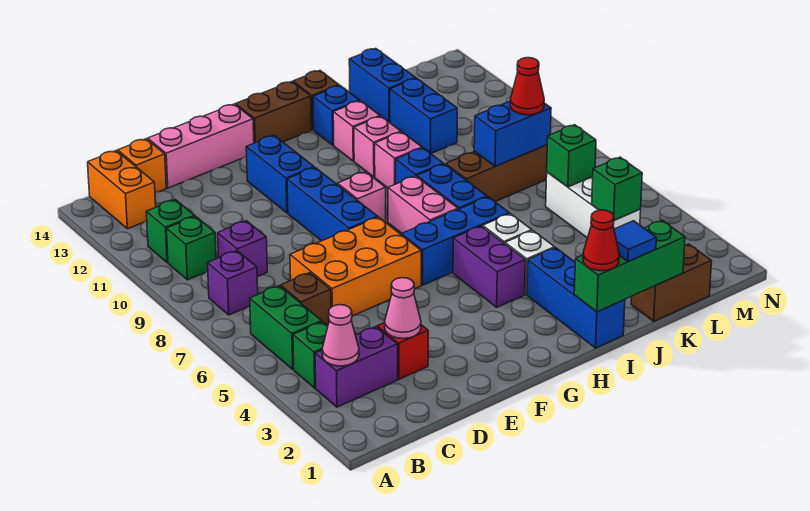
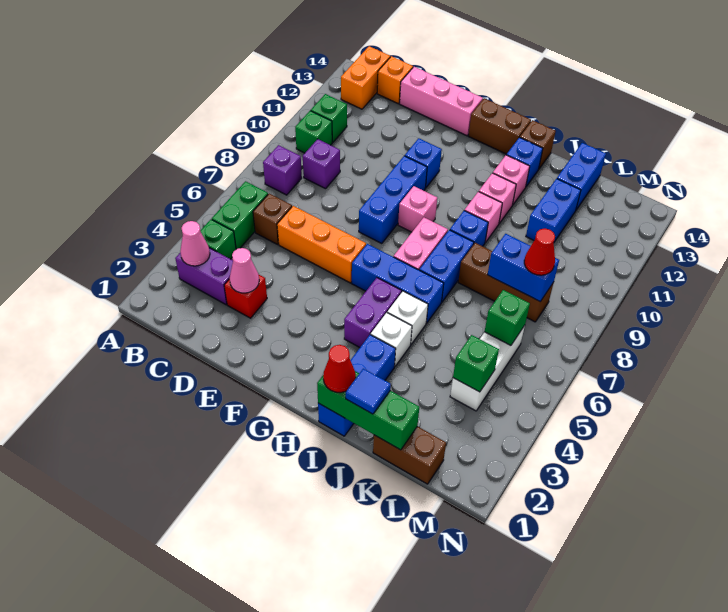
orange 2x3 brick [290,217,421,316] -> orange 1x3 brick [277,206,366,283]
blue 1x2 brick [246,136,314,213] -> blue 1x1 brick [405,138,442,187]

